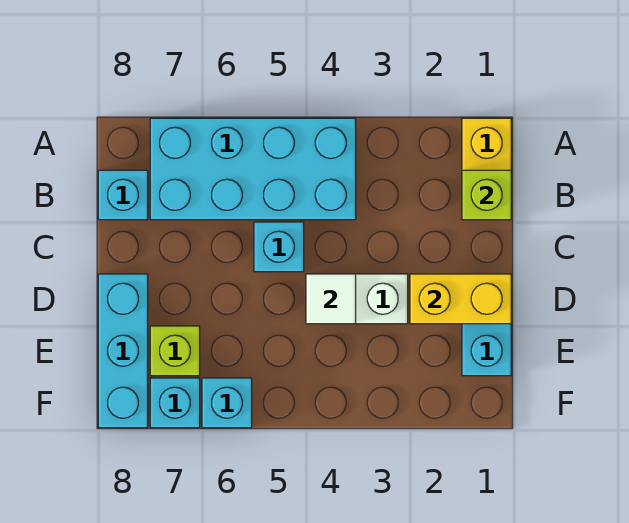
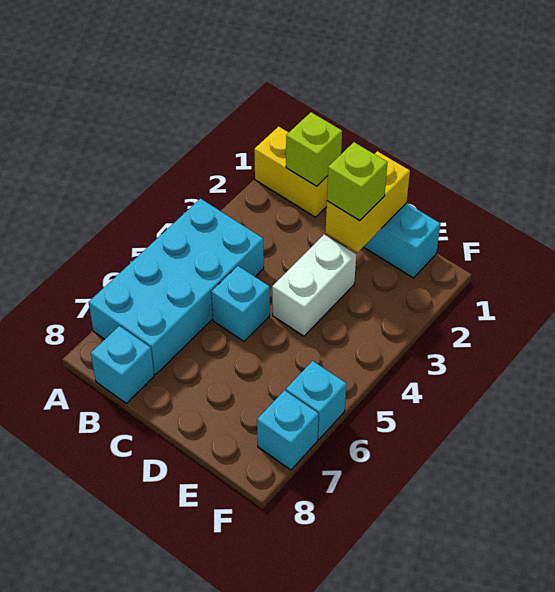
white 1x1 tile [306,274,356,324] -> none
cyan 1x3 brick [98,274,148,428] -> none
lime 1x1 brick [150,326,200,376] -> lime 1x1 brick moved to [327,142,388,221]

